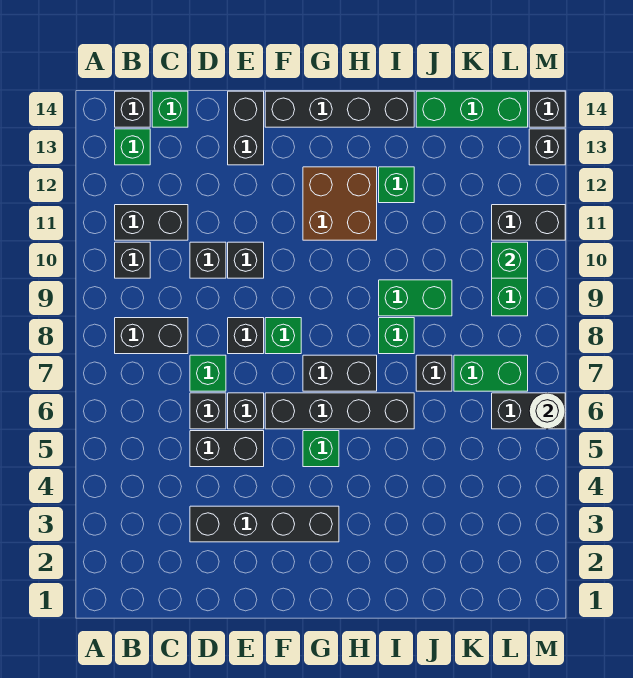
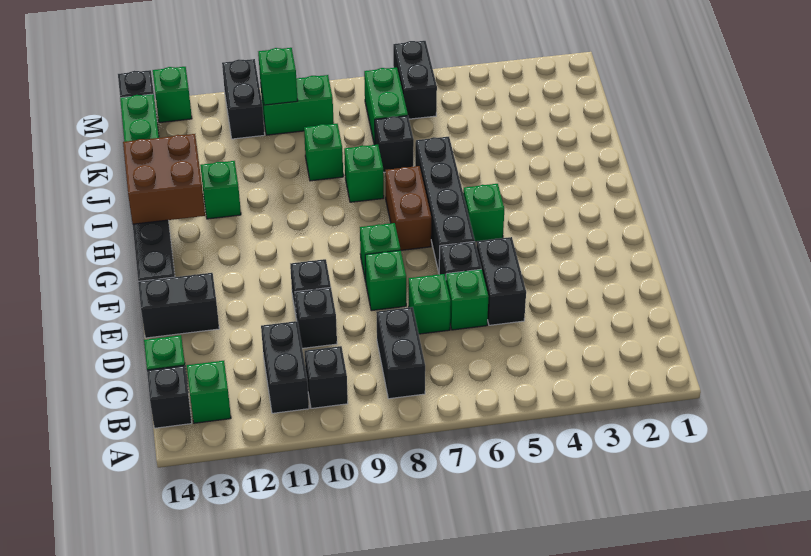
black 1x4 brick [190,506,339,542] -> none
black 1x1 brick [190,393,226,429] -> green 1x1 brick [446,269,489,330]
black 1x1 brick [228,318,264,354] -> green 1x1 brick [365,250,406,311]
black 1x2 brick [303,355,377,391] -> brown 1x2 brick [385,166,431,250]
brown 2x2 brick [303,167,377,240] -> brown 2x2 brick moved to [123,134,205,224]
green 1x2 brick [379,280,452,316] -> green 1x1 brick [304,124,343,181]
white 1x1 round brick [529,393,565,429] -> none
black 1x1 brick [529,129,565,165] -> green 1x1 brick [153,67,192,123]

